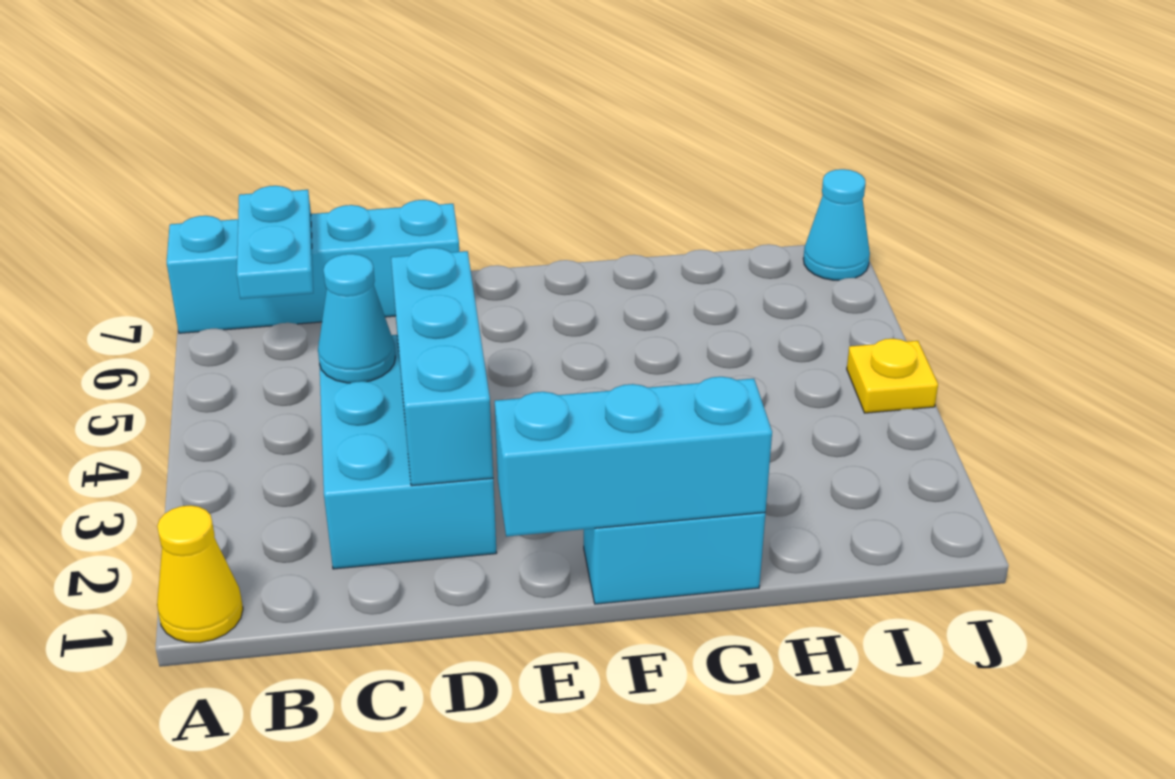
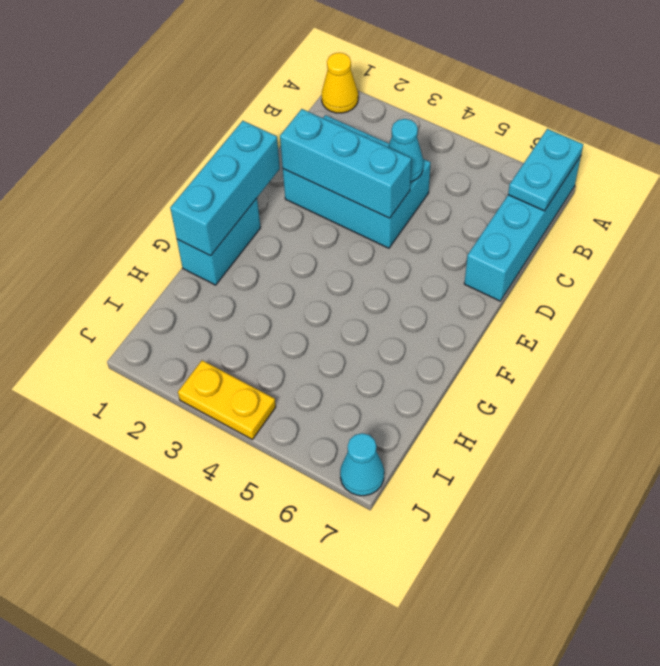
cyan 1x2 plate [237,186,313,299] -> cyan 1x2 plate turned to [508,129,583,211]
yellow 1x1 plate [847,339,938,413] -> yellow 1x2 plate [178,360,276,439]

